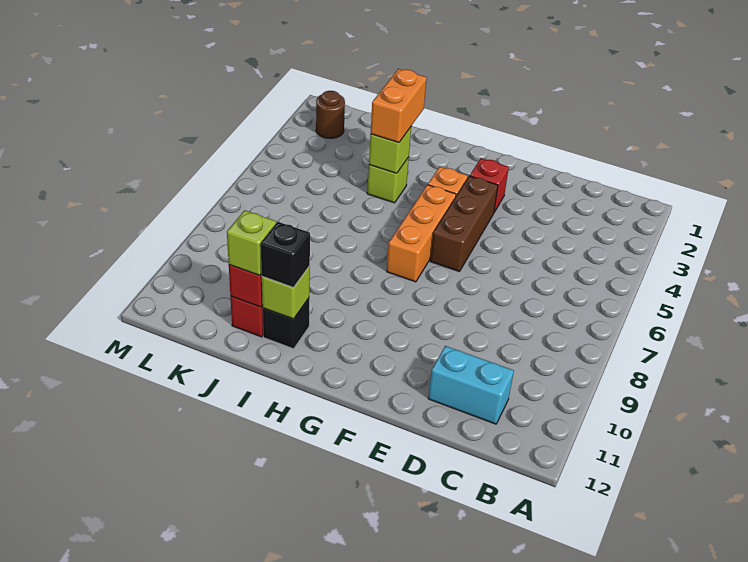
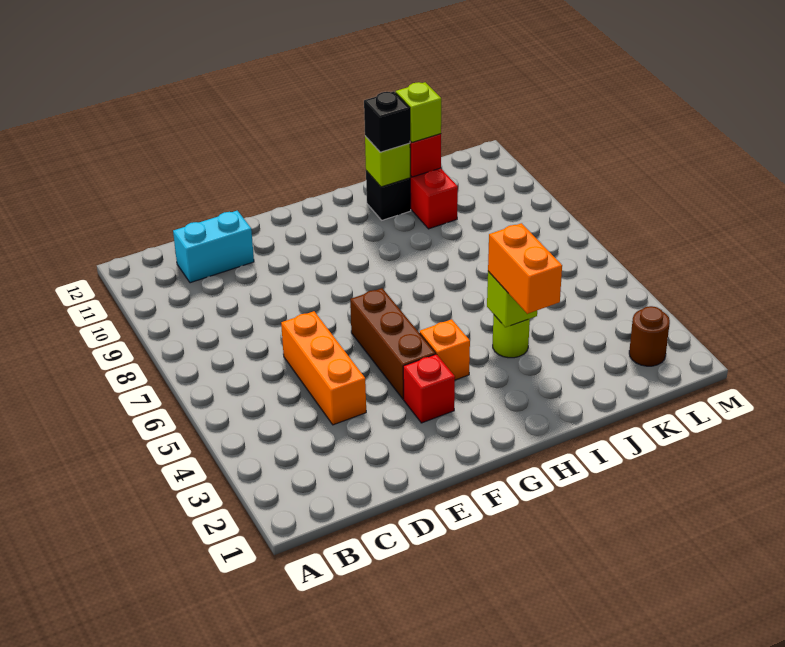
orange 1x3 brick [387,185,456,282] -> orange 1x3 brick moved to [281,311,366,425]
lime 1x1 brick [367,157,409,203] -> lime 1x1 round brick [493,315,530,358]

